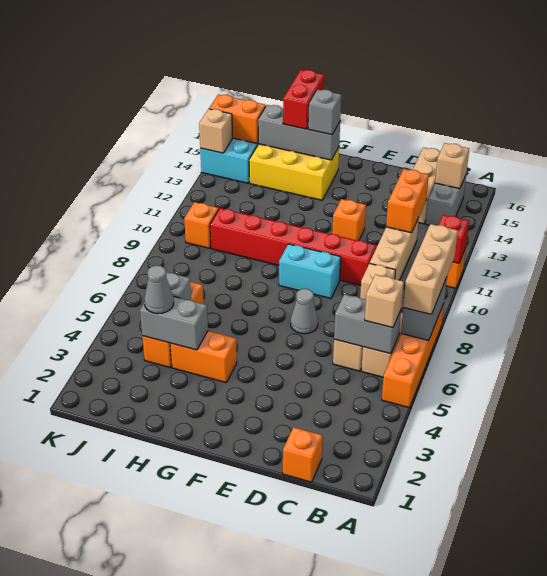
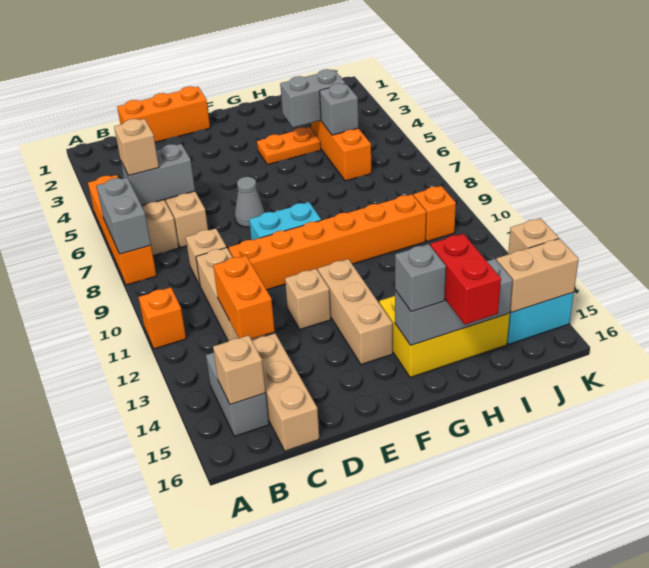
tan 1x3 brick [403,224,458,314] -> tan 1x3 brick moved to [318,259,393,365]
red 1x1 brick [439,215,469,263] -> none
orange 1x1 brick [283,427,322,482] -> orange 1x3 brick [117,86,210,142]
red 1x6 brick [210,208,376,285] -> orange 1x6 brick [229,194,426,290]
orange 1x1 brick [332,199,366,241] -> tan 1x1 brick [285,269,331,329]
orange 1x2 brick [170,331,237,382] -> orange 1x2 plate [257,127,321,165]
grey 1x1 cone [144,266,174,314] -> none
orange 1x2 brick [209,94,266,143] -> tan 1x2 brick [496,239,579,312]

